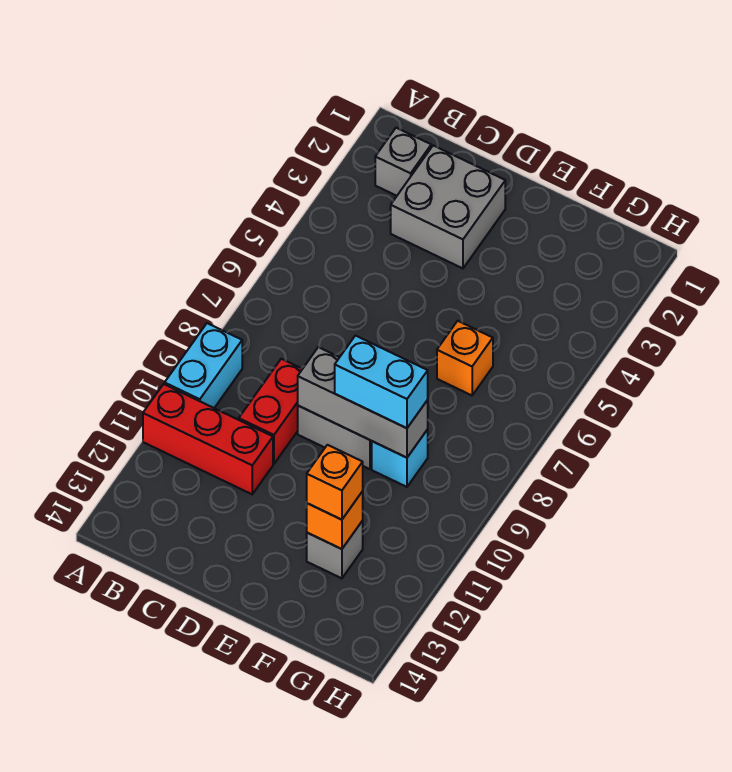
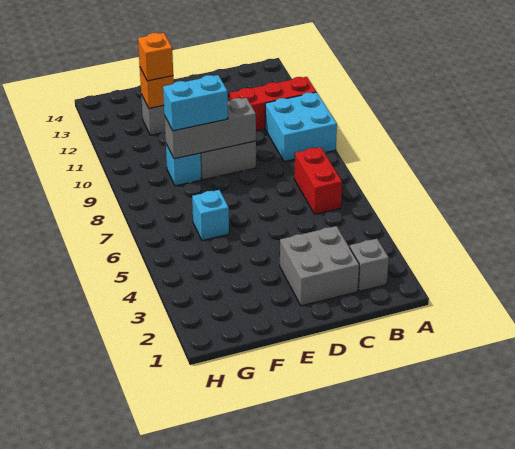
cyan 1x2 brick [165,323,242,408] -> cyan 2x2 brick [265,92,337,162]
red 1x2 brick [239,359,302,464] -> red 1x2 brick moved to [294,147,342,214]
orange 1x1 brick [437,321,493,395] -> cyan 1x1 brick [192,190,229,241]

